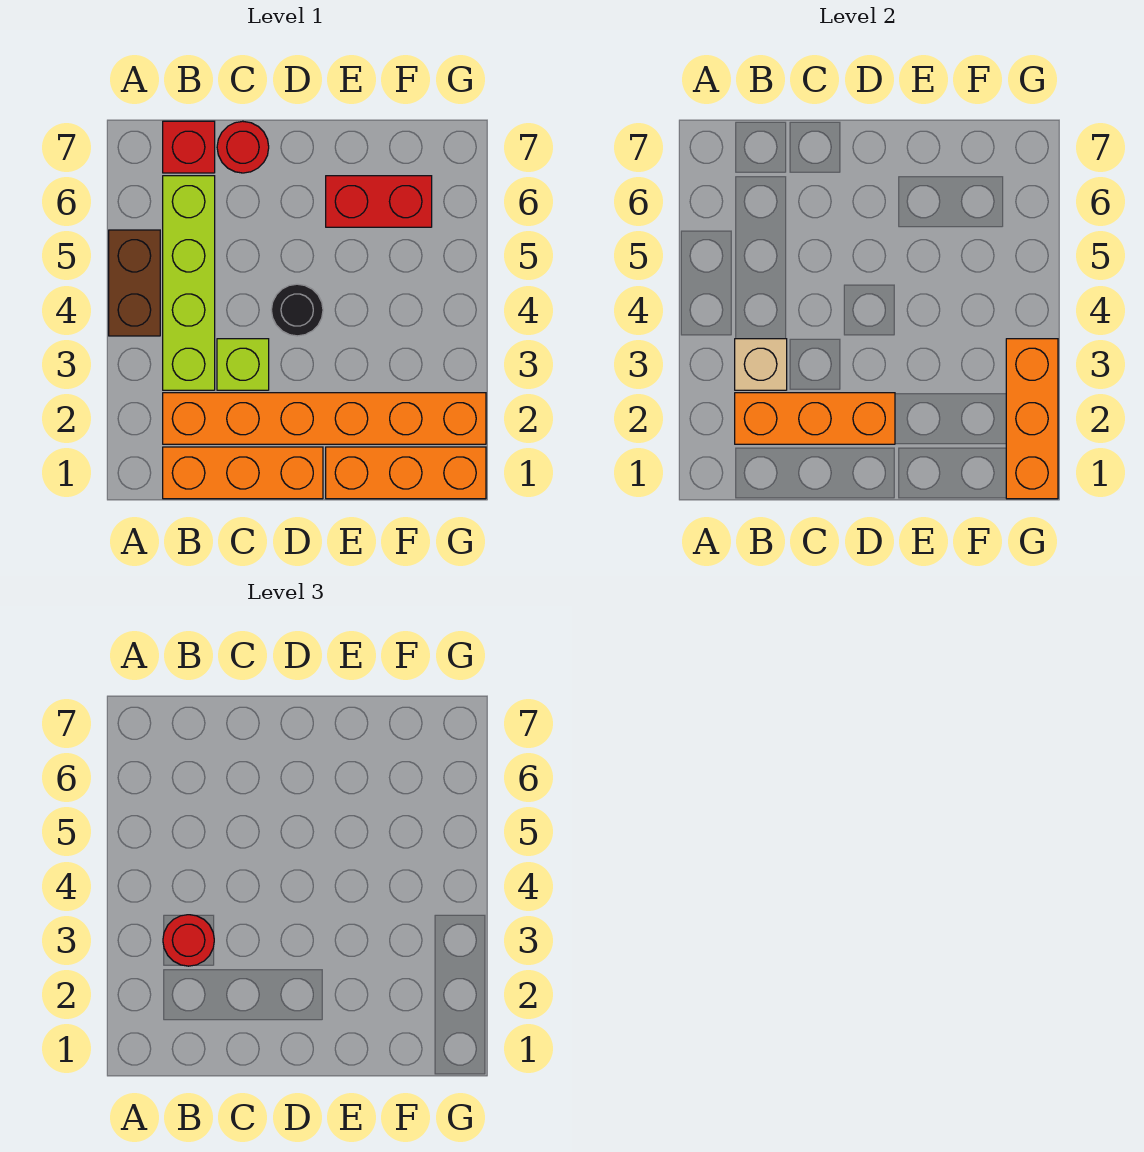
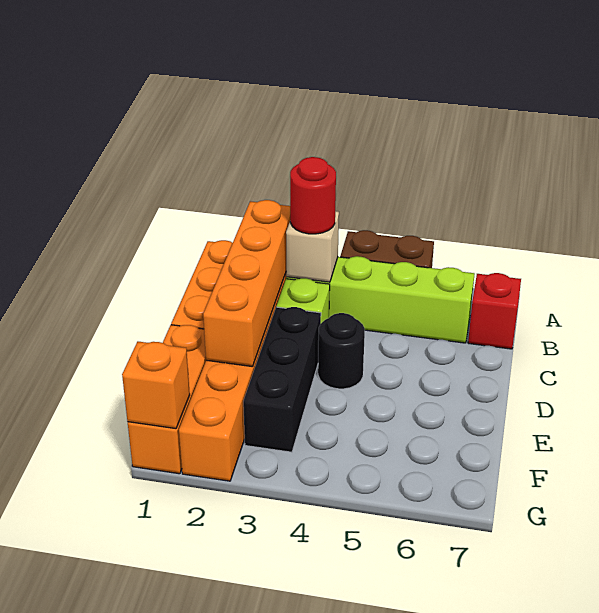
orange 1x3 brick [735,393,895,444] -> orange 1x4 brick [203,200,290,367]
red 1x1 round brick [217,121,269,173] -> none
none -> black 1x3 brick [243,307,321,452]
red 1x2 brick [326,176,432,227] -> none
orange 1x3 brick [1006,339,1058,499] -> orange 1x1 brick [122,342,190,429]

